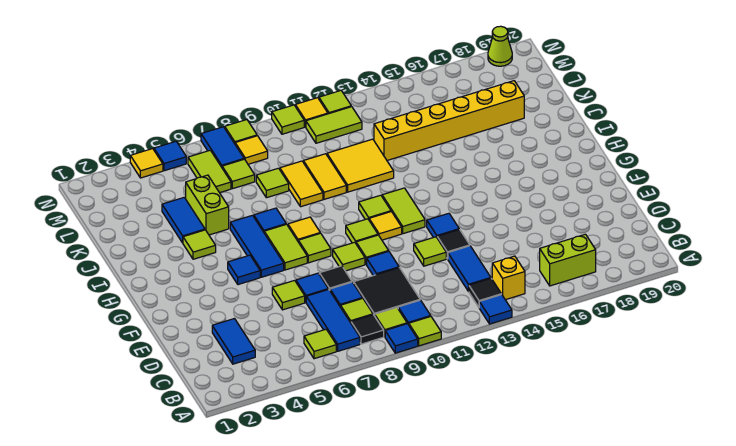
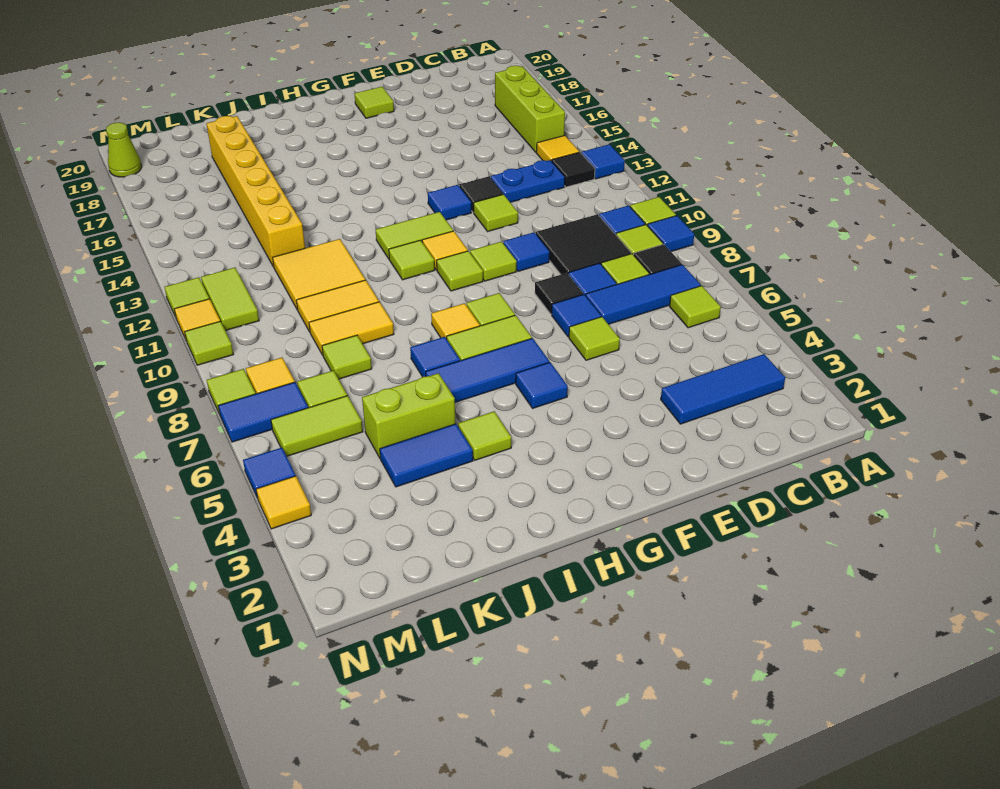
yellow 1x1 brick [492,256,525,300] -> yellow 1x1 tile [537,135,579,161]
lime 1x2 brick [540,234,596,286] -> lime 1x3 brick [495,66,565,153]
blue 1x2 tile [212,319,255,364] -> blue 1x3 tile [661,354,785,424]
blue 1x2 tile [448,246,491,292] -> blue 1x2 plate [491,160,565,202]
lime 1x1 tile [333,242,365,271] -> lime 1x1 tile moved to [354,87,394,118]

